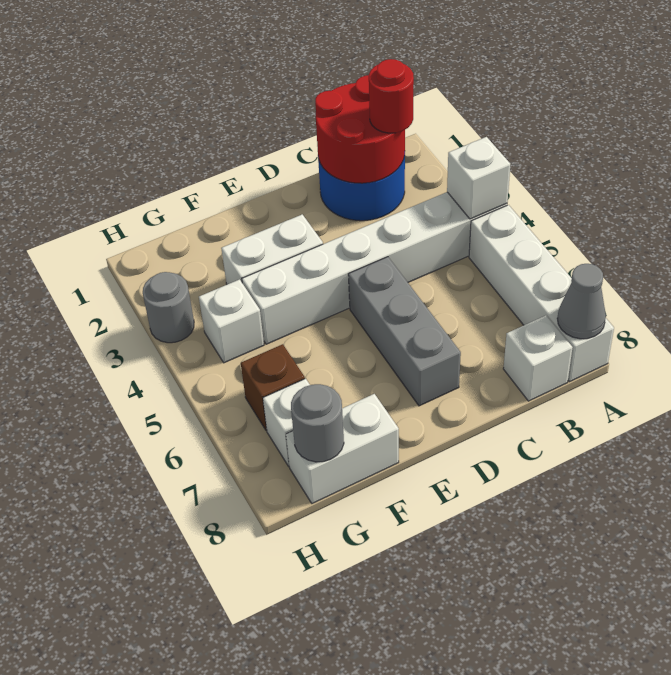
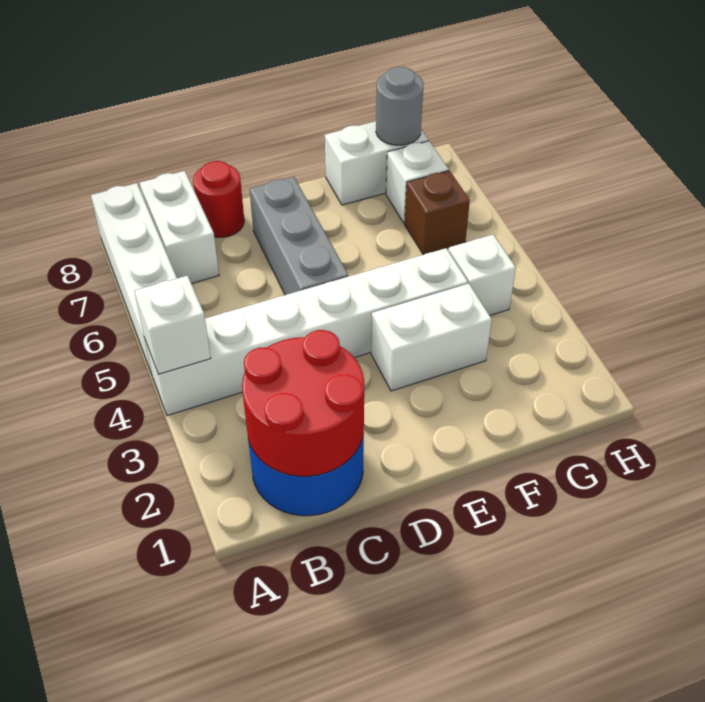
grey 1x1 cone [557,264,606,339] -> none
red 1x1 round brick [369,59,414,133] -> red 1x1 round brick moved to [193,161,244,237]
white 1x1 brick [503,315,573,401] -> white 1x2 brick [140,171,219,283]
grey 1x1 round brick [143,272,194,343] -> none

